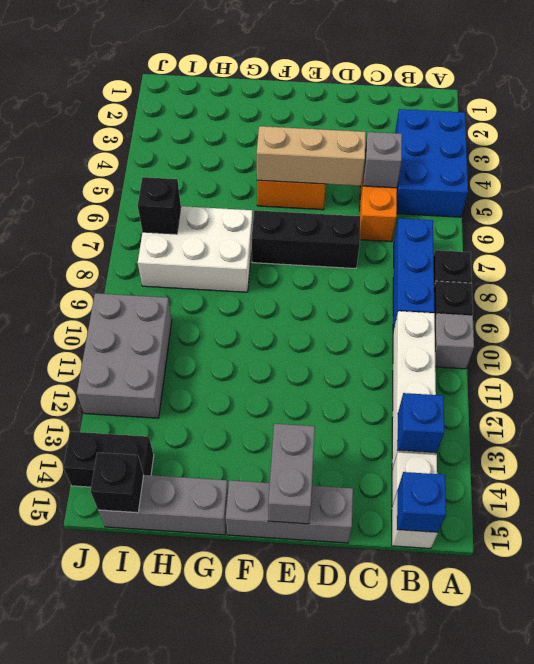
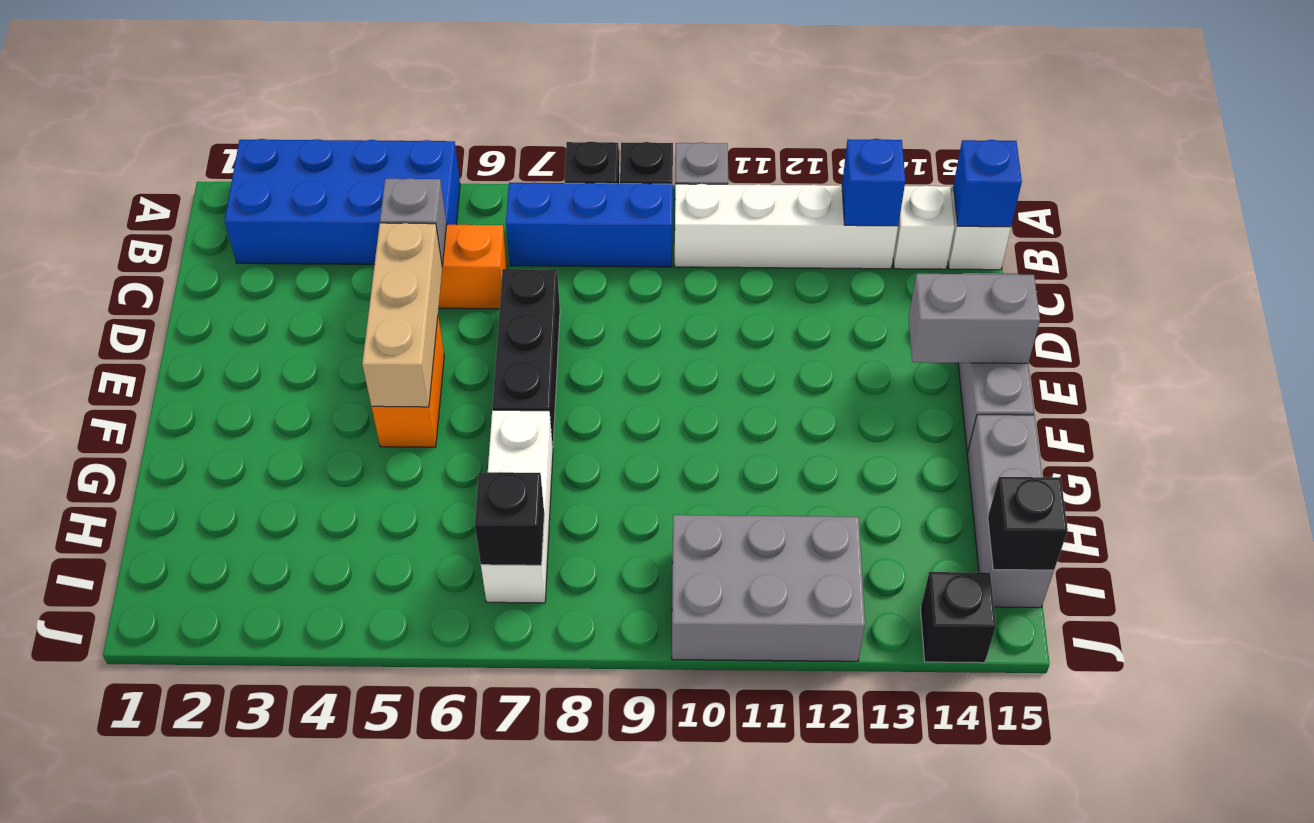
blue 2x3 brick [395,109,468,217] -> blue 2x4 brick [225,139,460,264]
white 2x3 brick [138,206,253,292] -> white 1x3 brick [481,410,553,603]
black 1x2 brick [63,432,154,487] -> black 1x1 brick [921,572,996,663]

